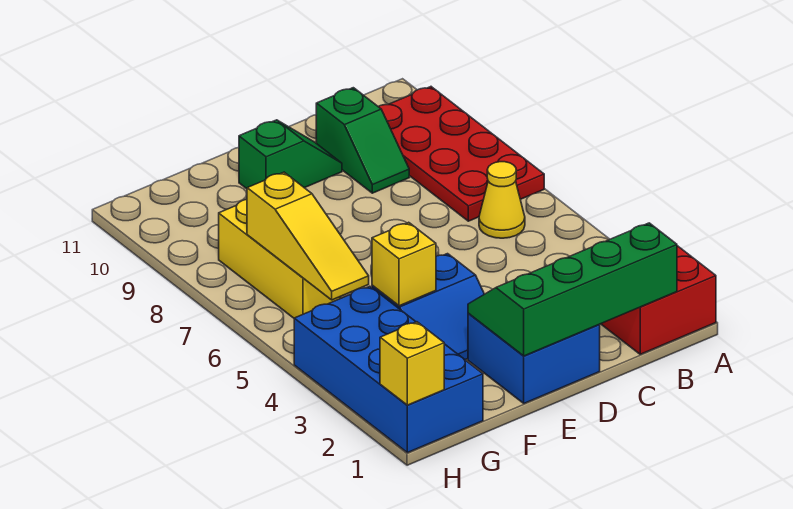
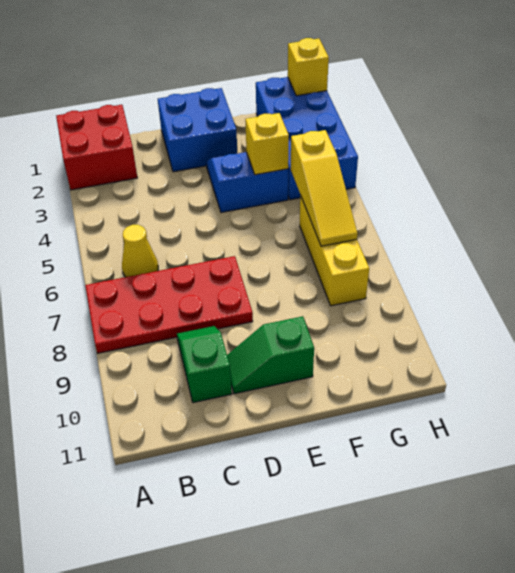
red 2x4 plate [378,87,544,221] -> red 2x4 plate turned to [85,256,253,353]
green 2x4 slope [468,223,677,356] -> none
yellow 1x3 slope [247,172,369,300] -> yellow 1x3 slope turned to [291,130,358,246]

